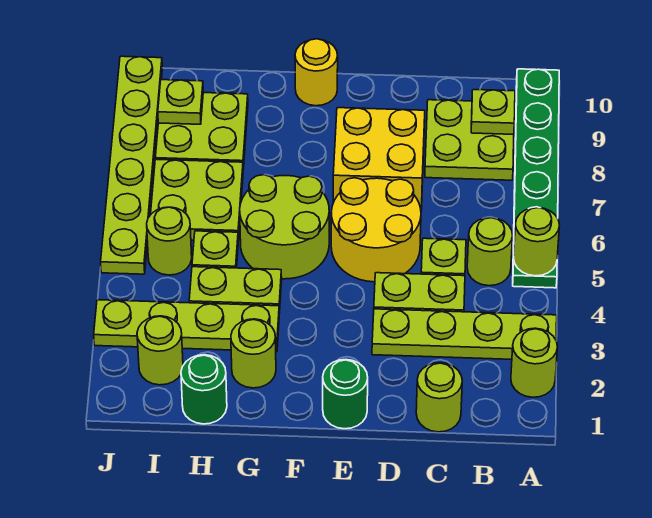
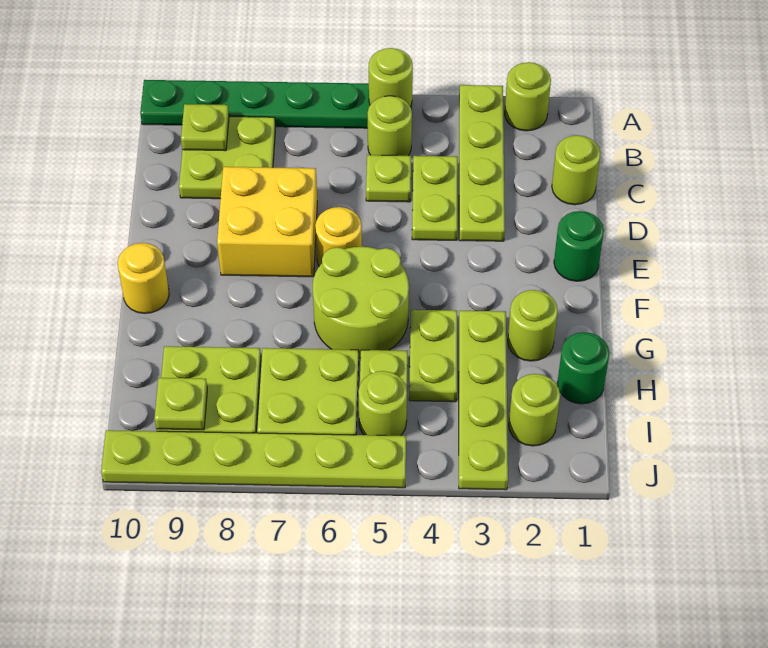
yellow 2x2 round brick [331,178,421,282] -> yellow 1x1 round brick [315,207,362,266]

